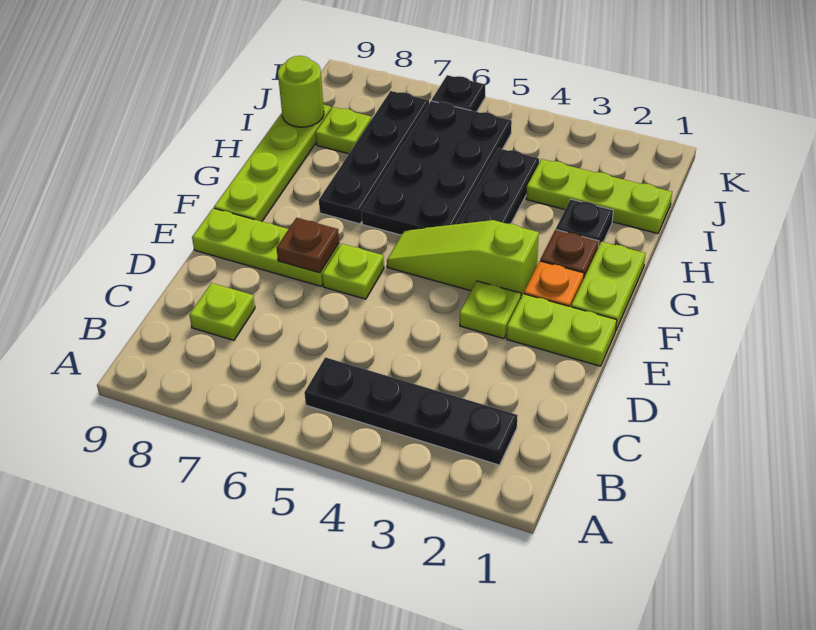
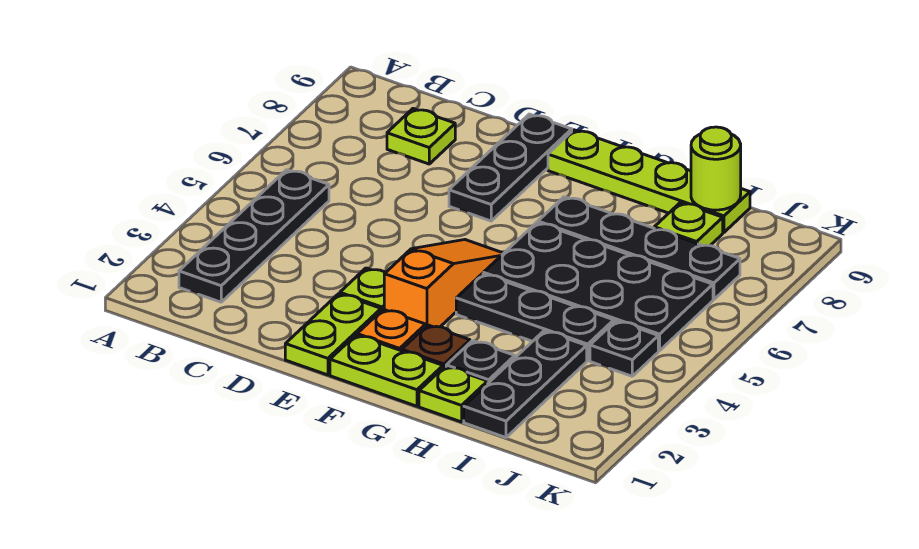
lime 1x1 plate [322,244,384,299] -> lime 1x1 plate moved to [419,366,487,422]
lime 1x3 plate [192,208,339,286] -> black 1x3 plate [449,114,572,221]
brown 1x1 plate [277,218,339,273] -> none
lime 1x3 slope [387,220,539,297] -> orange 1x3 slope [384,240,504,327]
lime 1x3 plate [526,159,672,234] -> black 1x3 plate [464,331,587,438]
black 1x1 plate [432,75,485,112] -> black 1x1 plate moved to [590,321,658,376]

